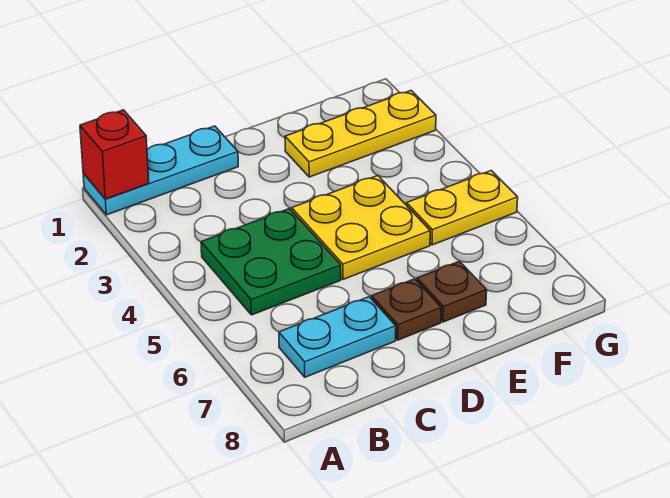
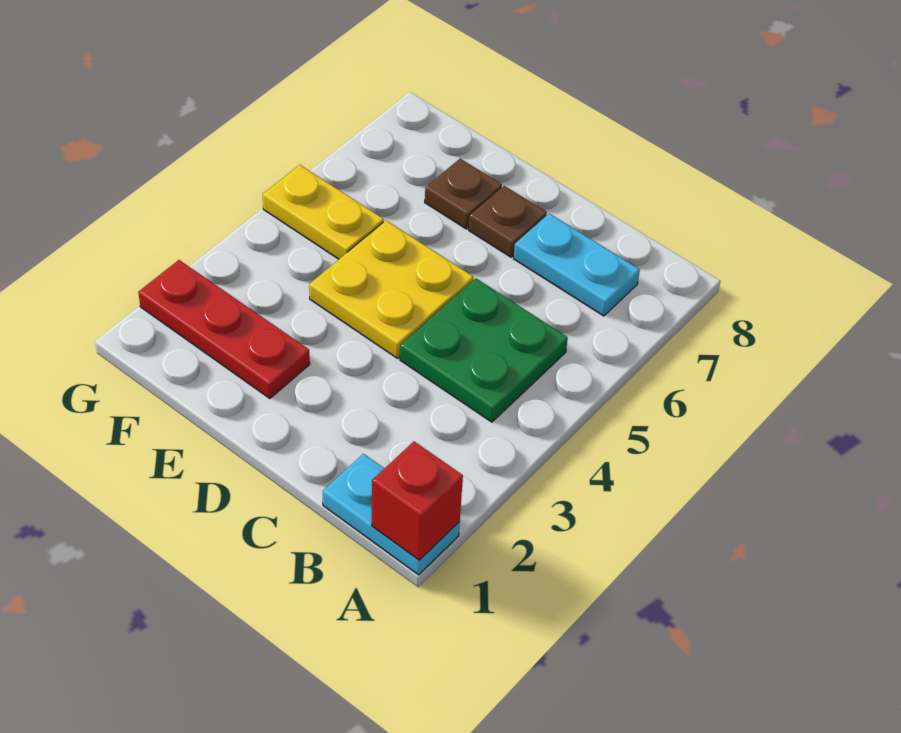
cyan 1x3 plate [83,126,238,215] -> cyan 1x2 plate [323,454,460,575]
yellow 1x3 plate [285,91,436,177] -> red 1x3 plate [138,260,310,398]

